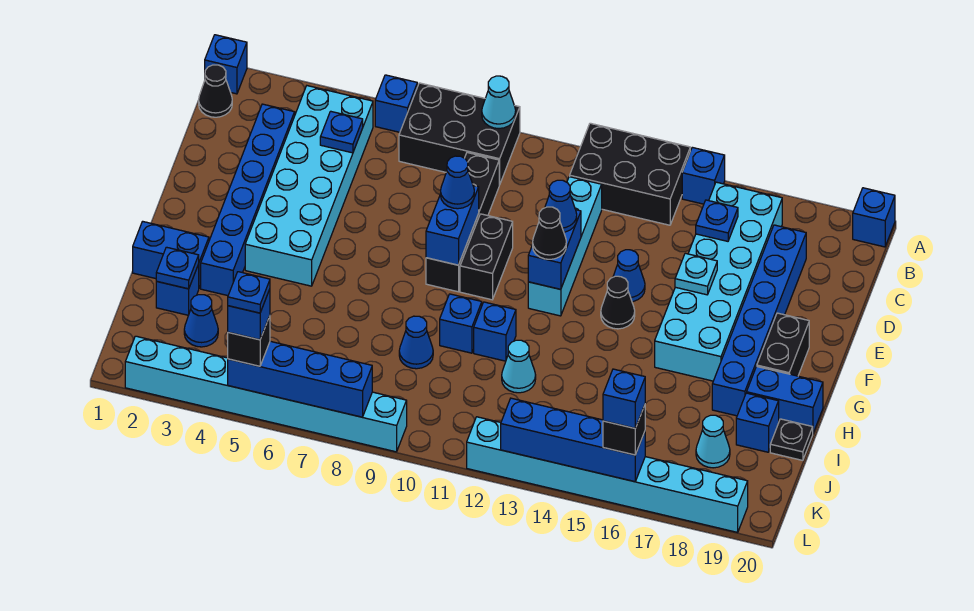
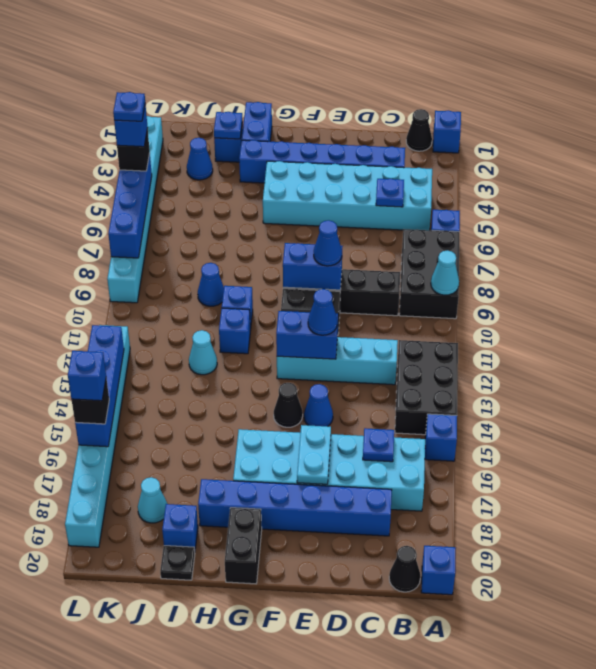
cyan 1x1 plate [675,253,717,295] -> cyan 1x2 plate [297,425,331,484]
black 1x1 cone [533,207,566,259] -> black 1x1 cone moved to [389,546,420,592]
black 1x2 brick [757,313,809,376] -> black 1x2 brick turned to [225,508,262,584]
blue 1x2 brick [747,367,823,433] -> none

